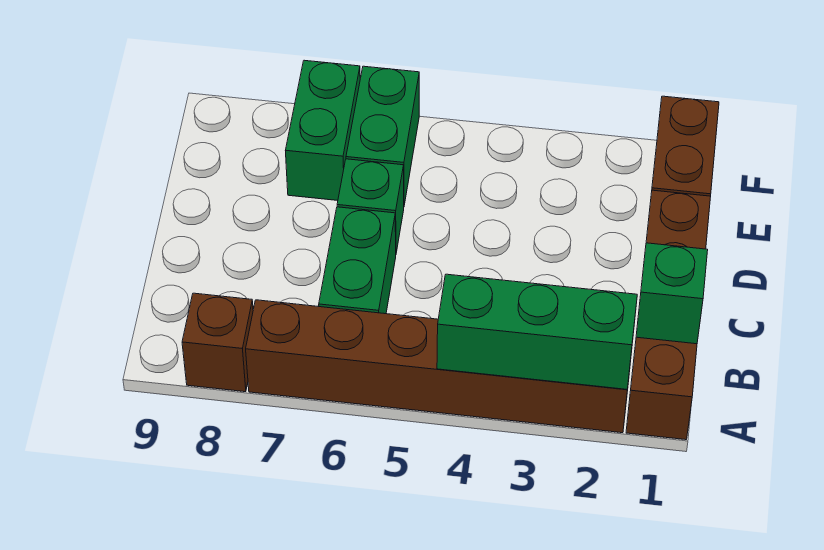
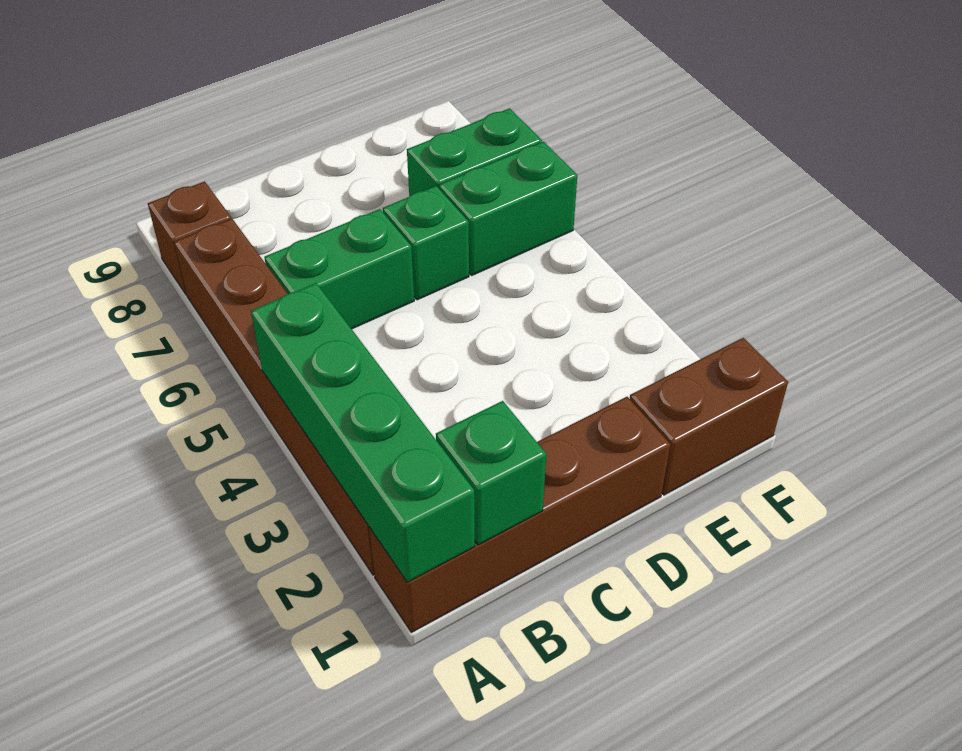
green 1x3 brick [437,274,637,389] -> green 1x4 brick [251,283,475,582]

